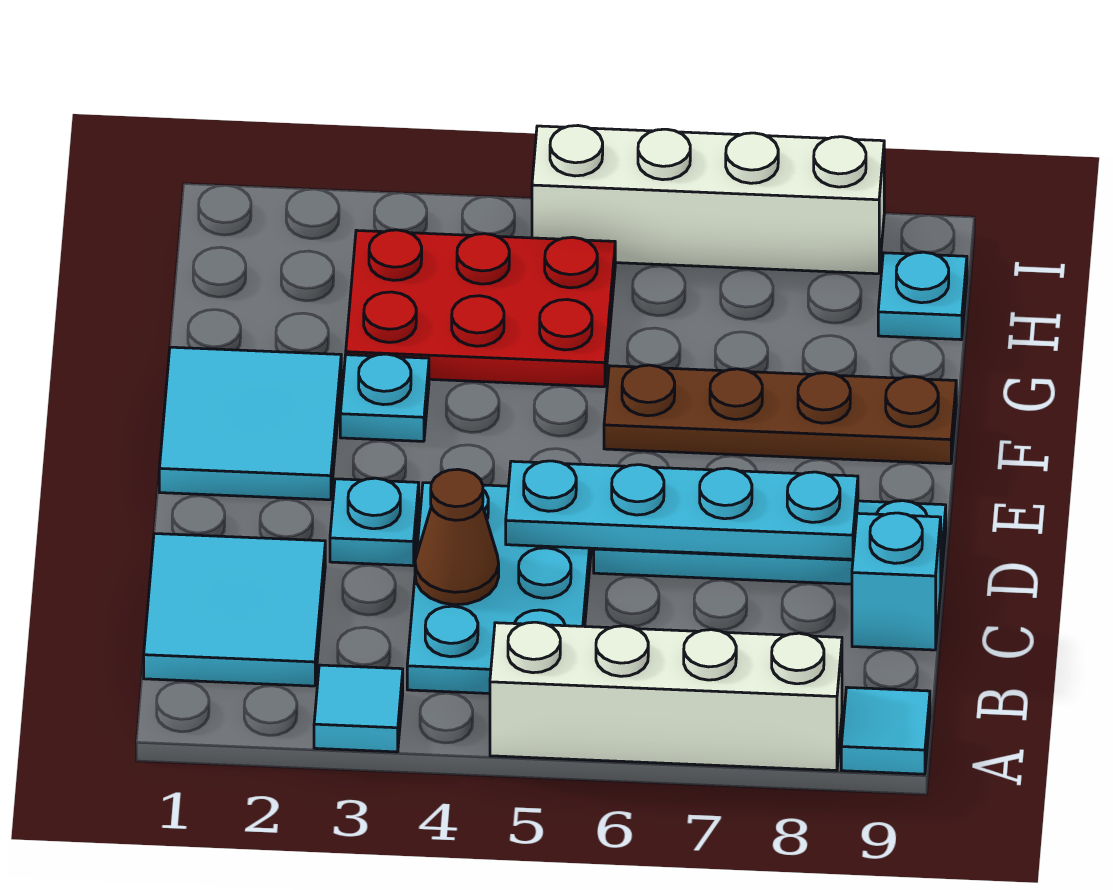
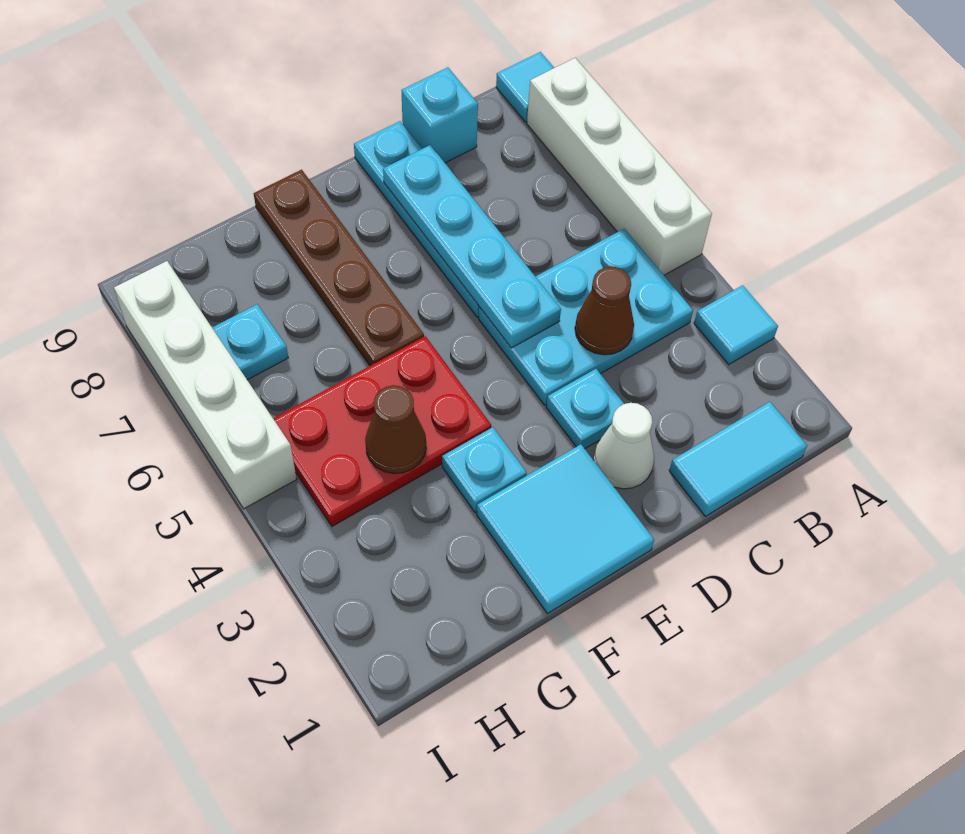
cyan 2x2 tile [144,534,325,686] -> cyan 1x2 tile [669,402,807,516]
none -> white 1x1 cone [594,403,654,489]
red 2x3 plate [346,230,615,387] -> red 2x3 plate turned to [273,336,491,526]
none -> brown 1x1 cone [365,385,426,474]
cyan 1x1 plate [878,252,967,340] -> cyan 1x1 plate moved to [212,304,288,380]

